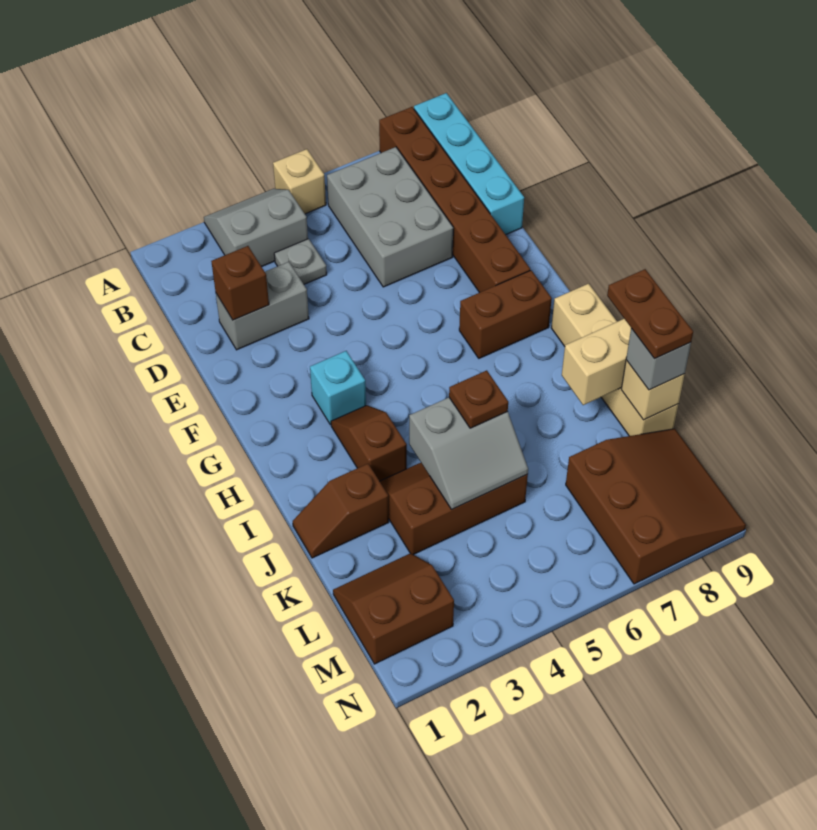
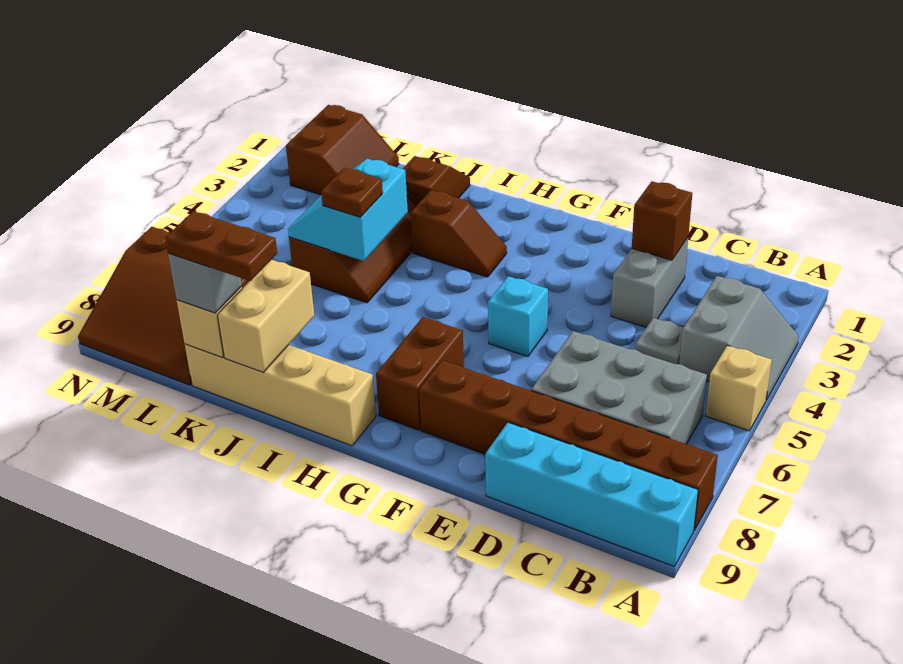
cyan 1x1 brick [310,351,366,425] -> cyan 1x1 brick moved to [488,276,548,357]
grey 2x2 slope [409,398,528,509] -> cyan 2x2 slope [288,159,408,261]

